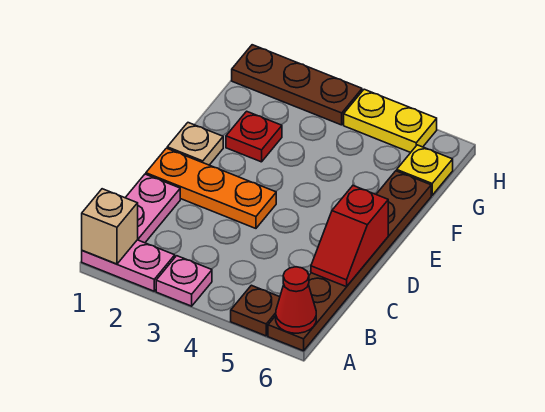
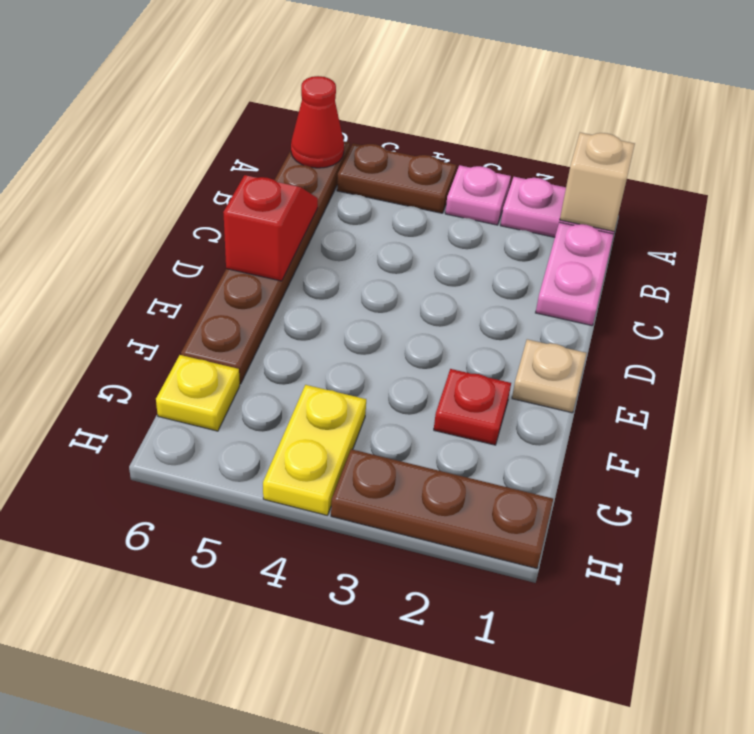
brown 1x1 plate [231,285,280,336] -> brown 1x2 plate [337,143,457,213]
orange 1x3 plate [146,148,276,228] -> none
yellow 1x2 plate [344,89,437,153] -> yellow 1x2 plate turned to [263,385,366,515]

